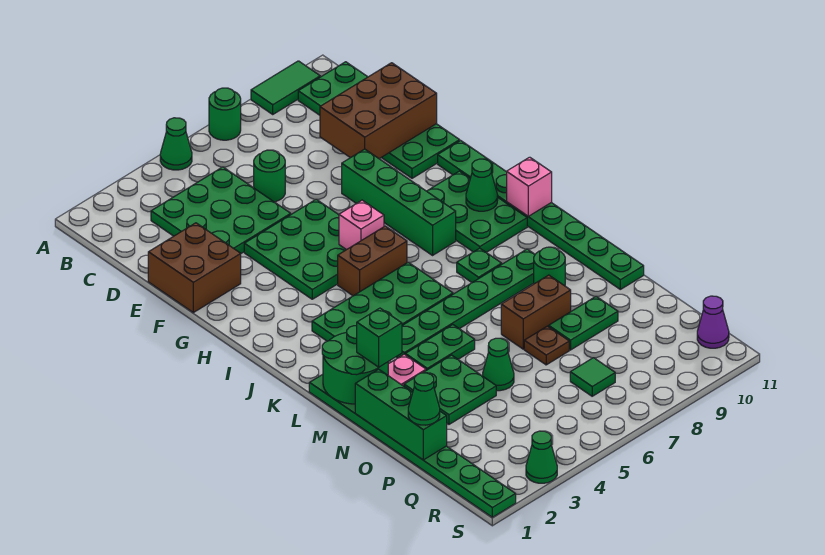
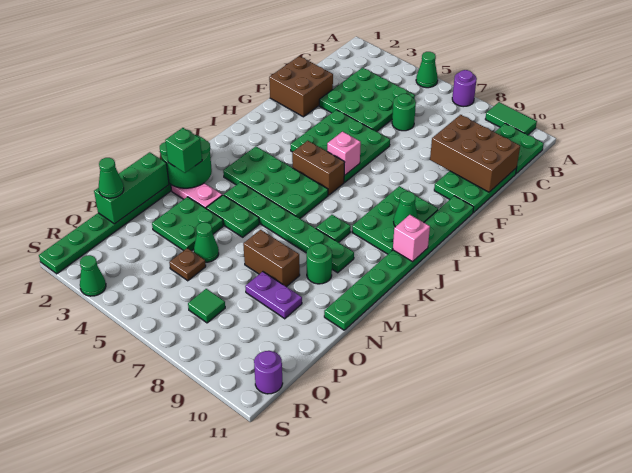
green 1x1 round brick [209,88,241,140] -> purple 1x1 round brick [452,70,477,107]
green 1x4 brick [342,149,456,255] -> none
brown 1x1 plate [524,326,569,365] -> brown 1x1 plate moved to [169,248,206,281]
green 1x2 plate [549,296,618,350] -> purple 1x2 plate [245,272,302,319]
purple 1x1 cone [697,296,729,348] -> purple 1x1 round brick [254,351,283,394]

